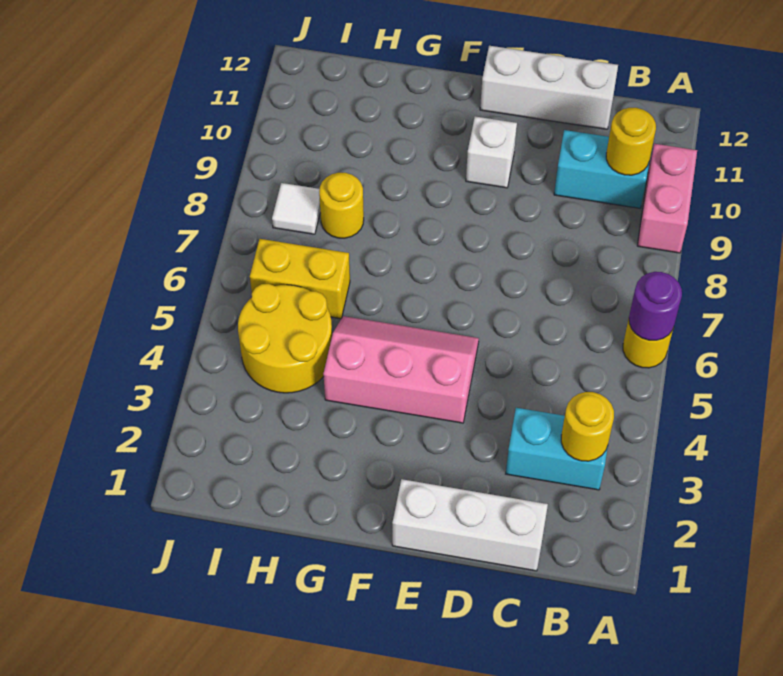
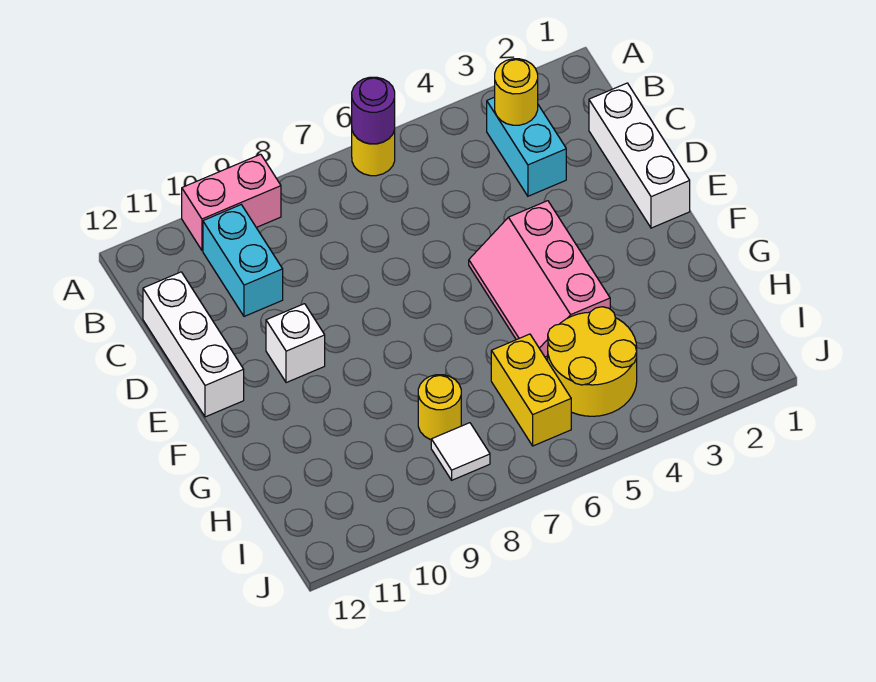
yellow 1x1 round brick [606,108,656,175] -> none

